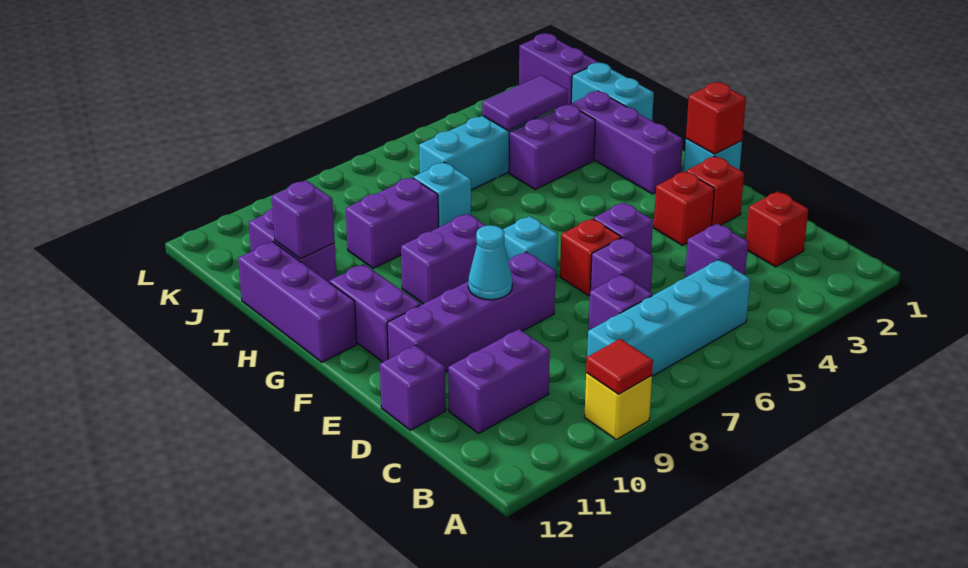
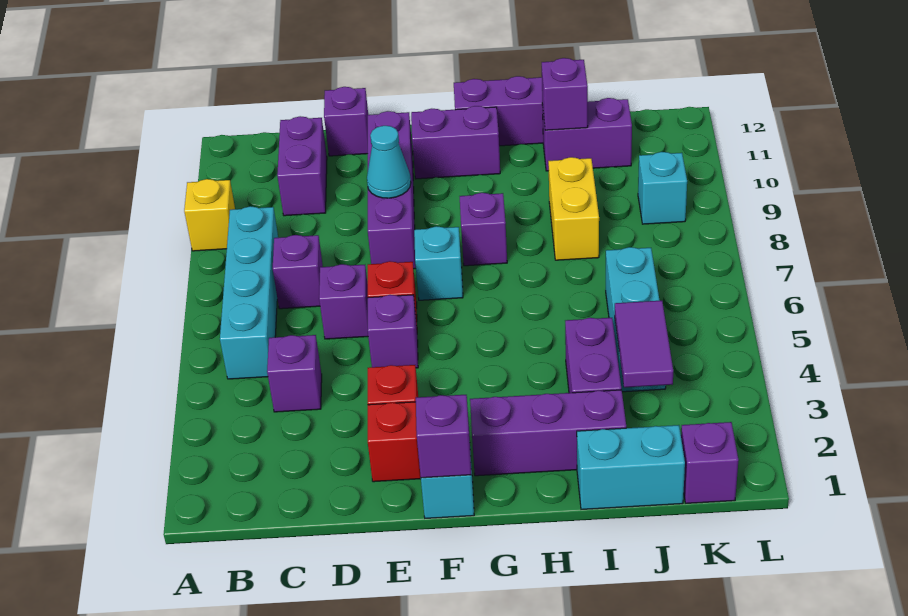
red 1x1 tile [586,339,653,394] -> none
red 1x1 brick [746,191,808,267] -> none
red 1x1 brick [686,82,746,154] -> purple 1x1 brick [416,395,471,478]
purple 1x2 brick [401,214,486,304] -> purple 1x1 brick [460,193,507,266]
cyan 1x1 brick [413,162,471,227] -> cyan 1x1 brick moved to [638,152,687,224]
purple 1x2 brick [346,177,438,268] -> yellow 1x2 brick [548,157,599,260]
purple 1x2 brick [519,33,598,105] -> purple 1x1 brick [681,422,739,503]

